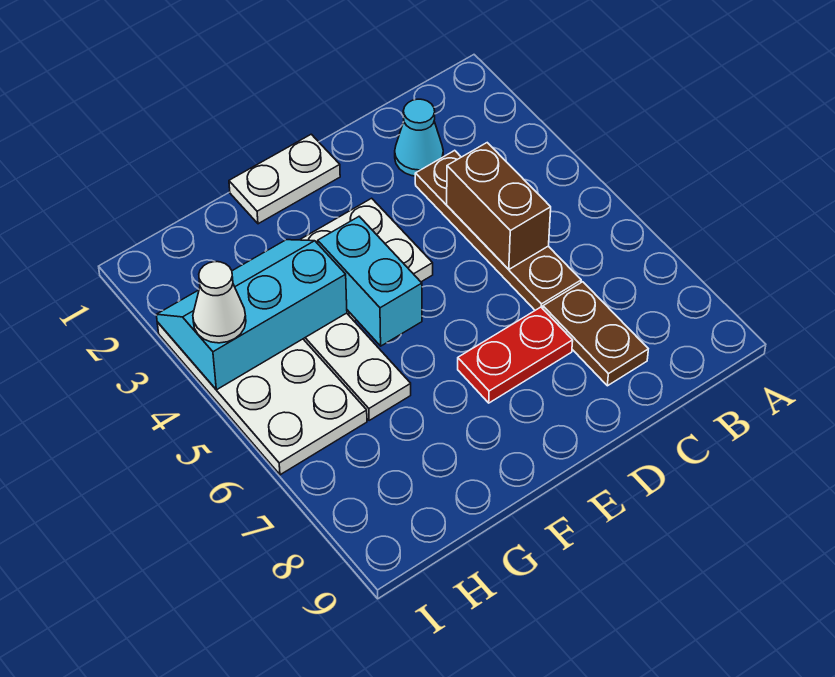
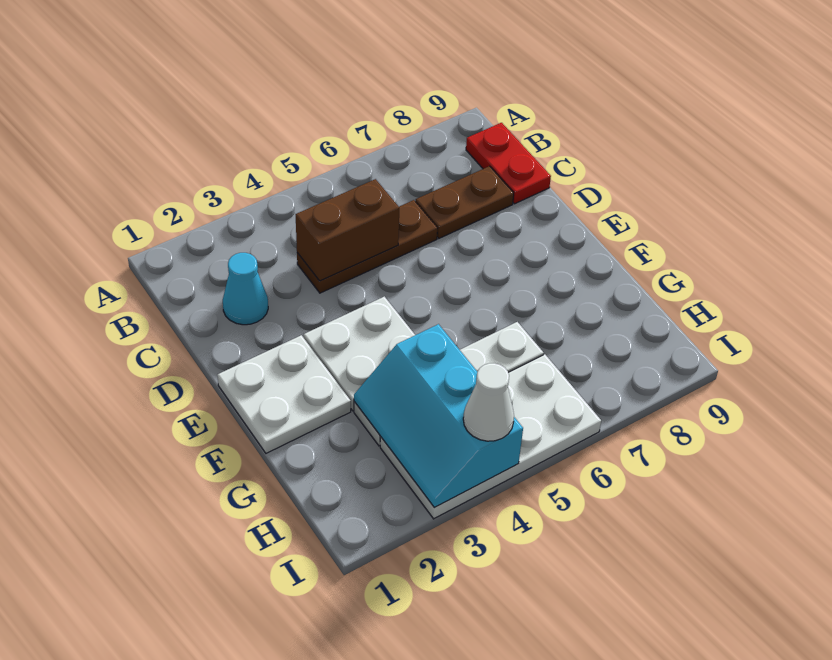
brown 1x4 plate [415,150,581,310] -> brown 1x3 plate [297,200,437,293]
red 1x2 plate [458,307,573,403] -> red 1x2 plate moved to [466,123,551,204]
white 1x2 plate [229,134,340,224] -> white 2x2 plate [217,335,351,453]
cyan 1x2 brick [318,217,422,346] -> none

